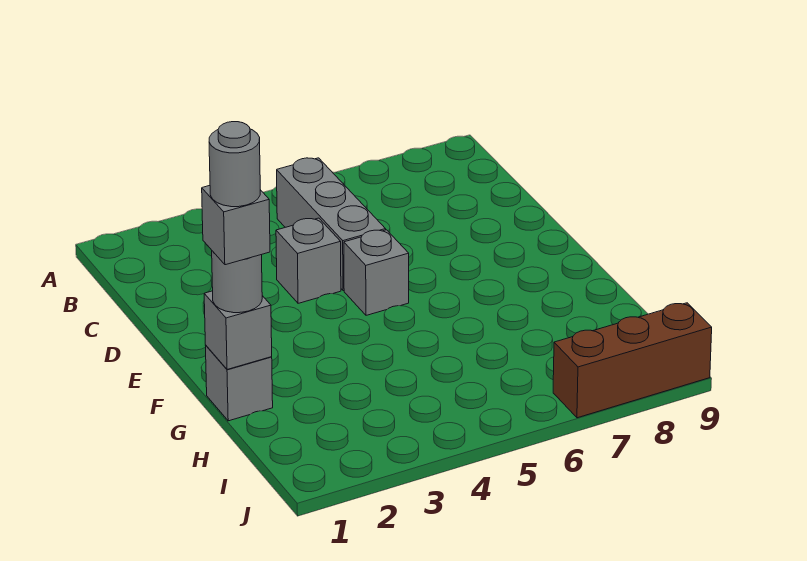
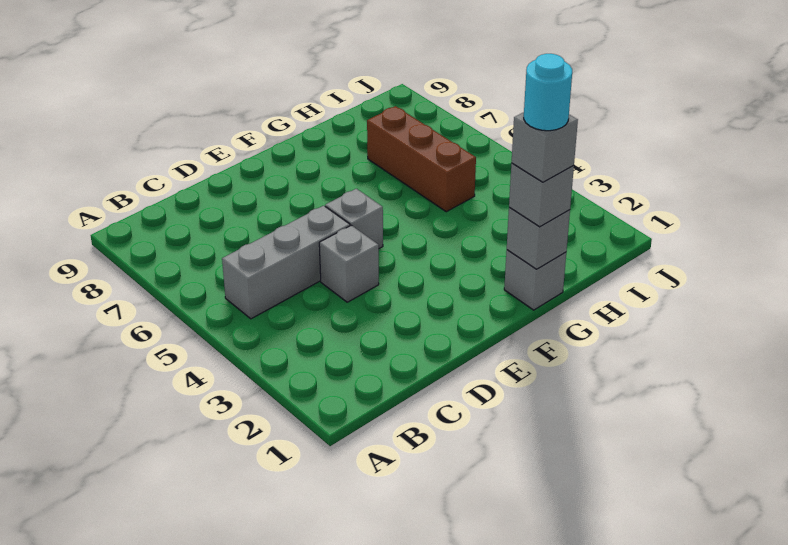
grey 1x1 round brick [212,251,262,313] -> grey 1x1 brick [509,163,574,227]
grey 1x1 round brick [209,122,260,207] -> cyan 1x1 round brick [524,54,572,131]
brown 1x3 brick [553,303,712,418] -> brown 1x3 brick moved to [367,106,476,212]

